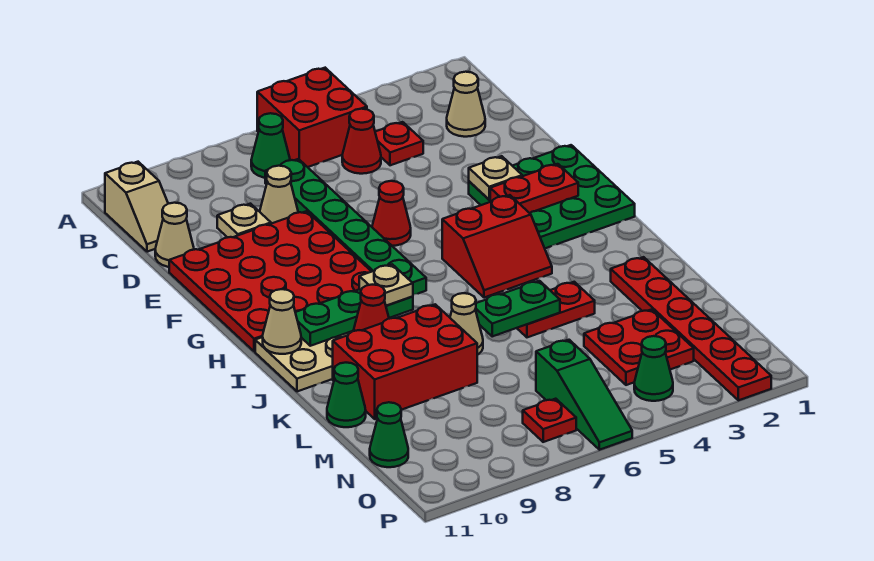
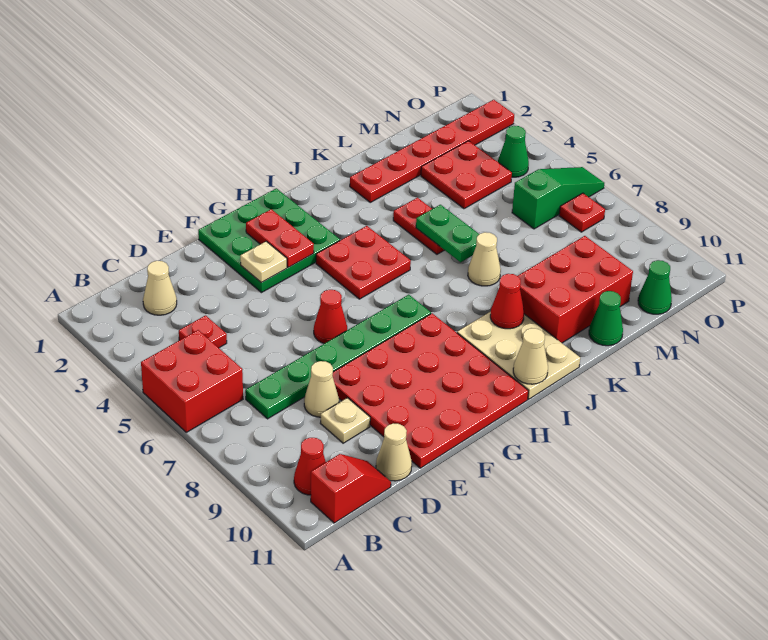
green 1x1 cone [251,113,290,178] -> none
tan 1x2 slope [105,162,168,252] -> red 1x2 slope [311,454,391,523]
red 1x1 cone [342,109,381,174] -> red 1x1 cone moved to [294,438,326,495]
red 2x2 slope [442,195,552,298] -> red 2x2 plate [316,226,411,299]
green 1x3 plate [295,289,413,346] -> none
tan 1x1 plate [359,264,413,306] -> none
red 2x3 brick [333,304,477,419] -> red 2x3 brick turned to [518,236,633,343]

